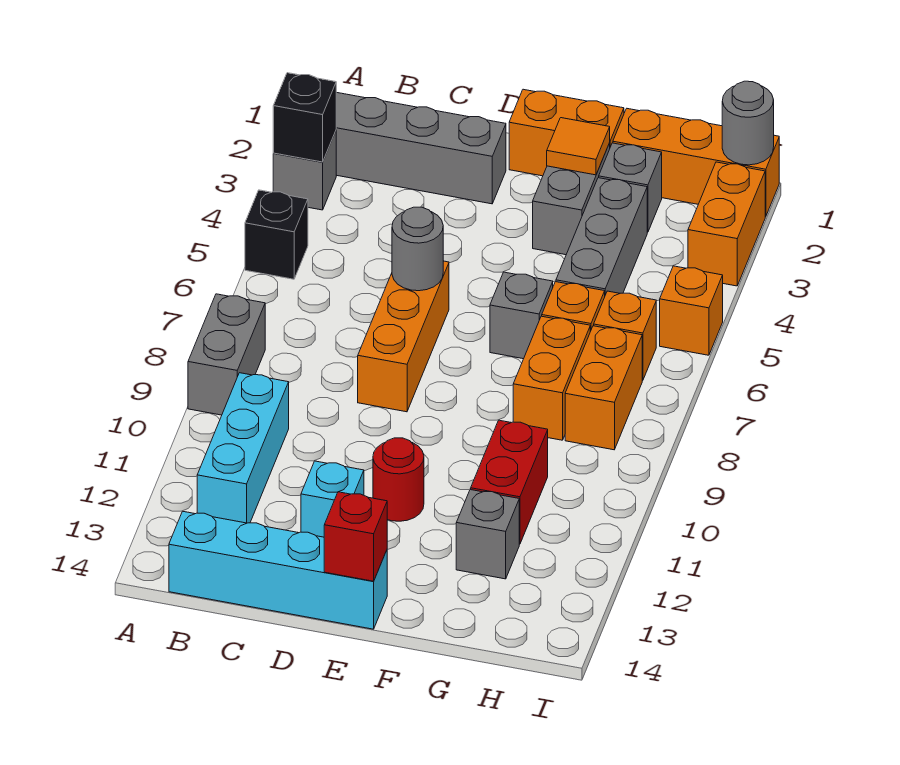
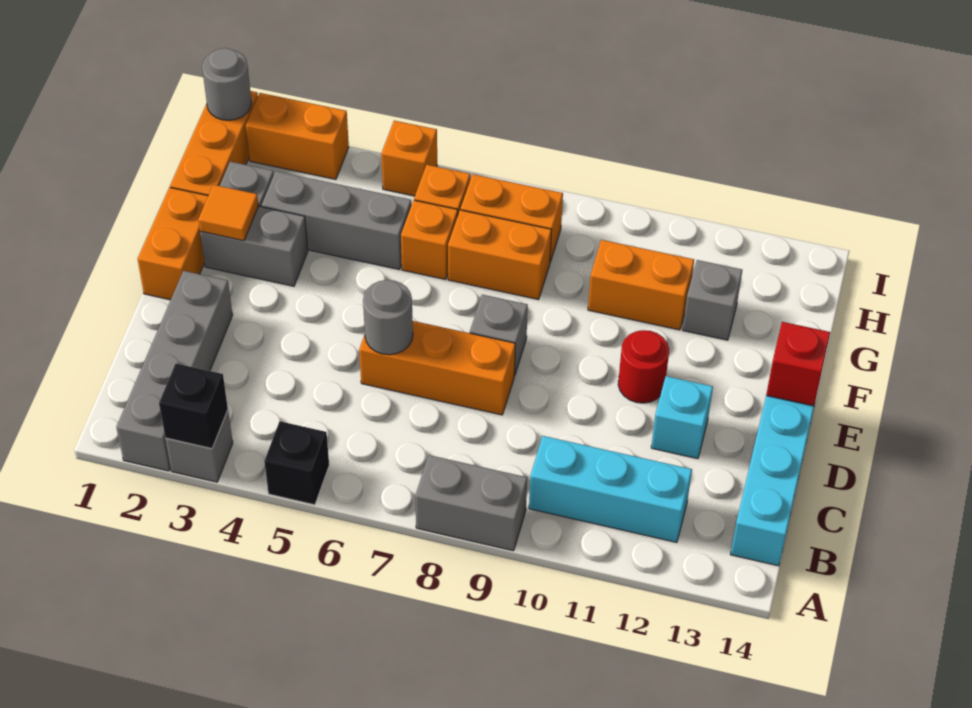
grey 1x1 brick [490,272,553,359] -> grey 1x1 brick moved to [470,295,528,376]
red 1x2 brick [471,420,548,544] -> orange 1x2 brick [588,240,694,330]

